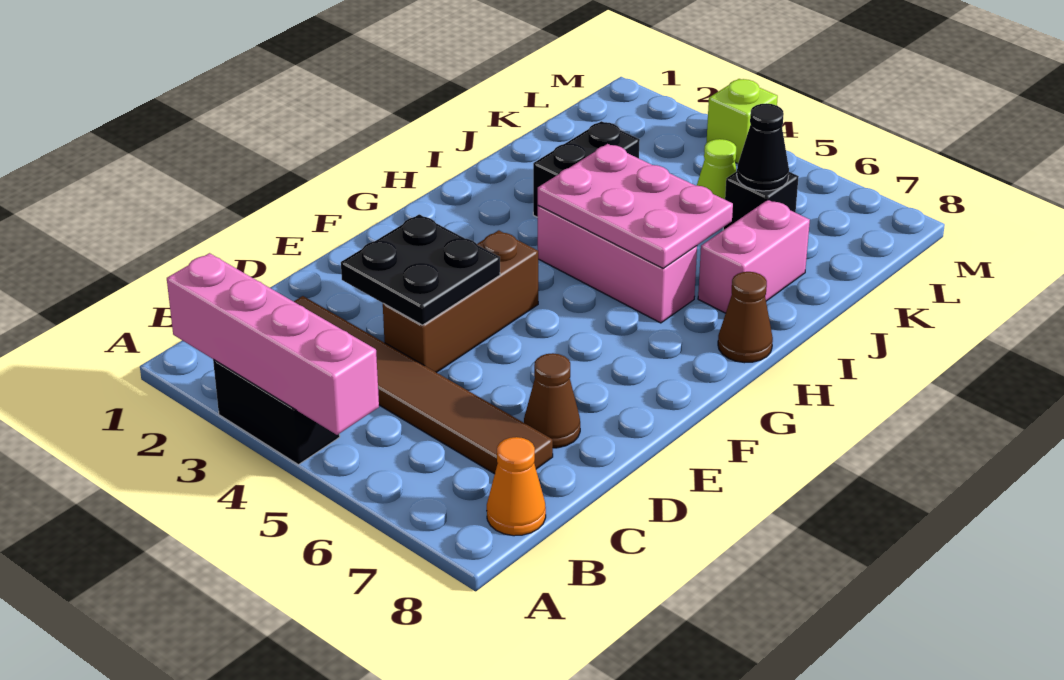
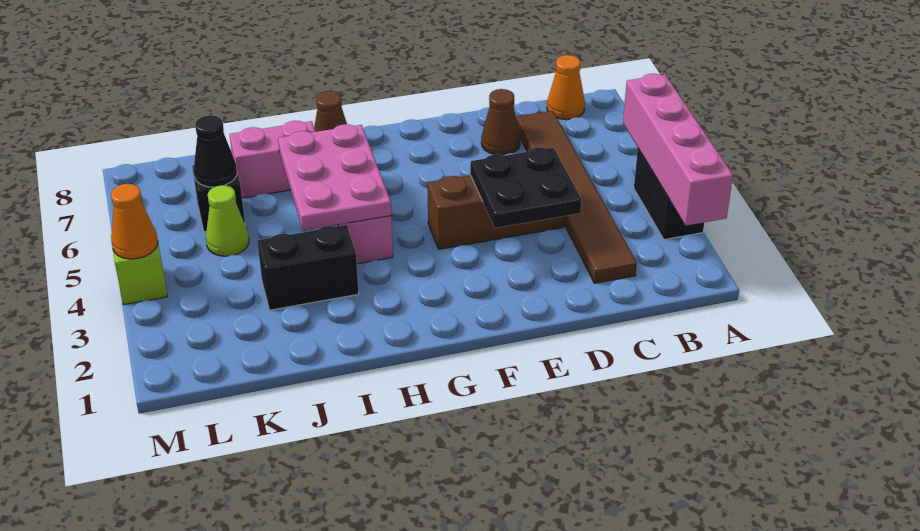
none -> orange 1x1 cone [111,184,158,259]

